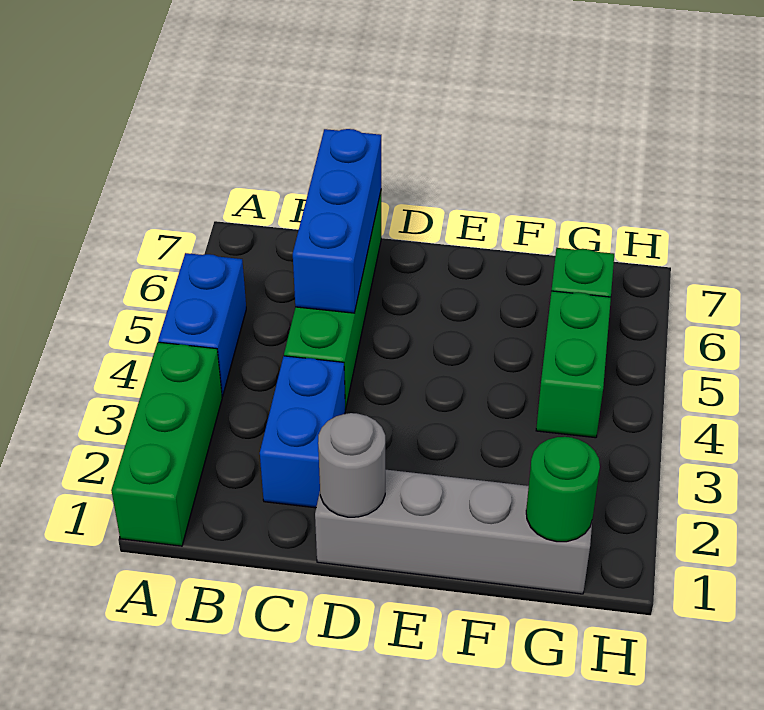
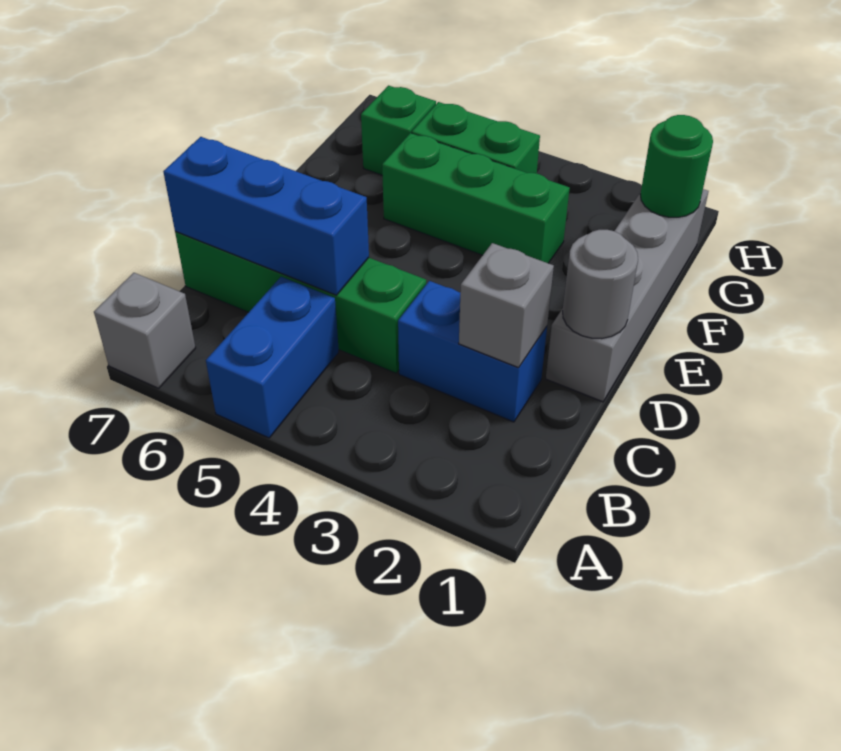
green 1x3 brick [111,342,222,546] -> green 1x3 brick moved to [382,133,570,263]
blue 1x2 brick [158,253,246,396] -> blue 1x2 brick turned to [206,277,339,438]
none -> grey 1x1 brick [94,273,196,388]
none -> grey 1x1 brick [459,243,554,368]

